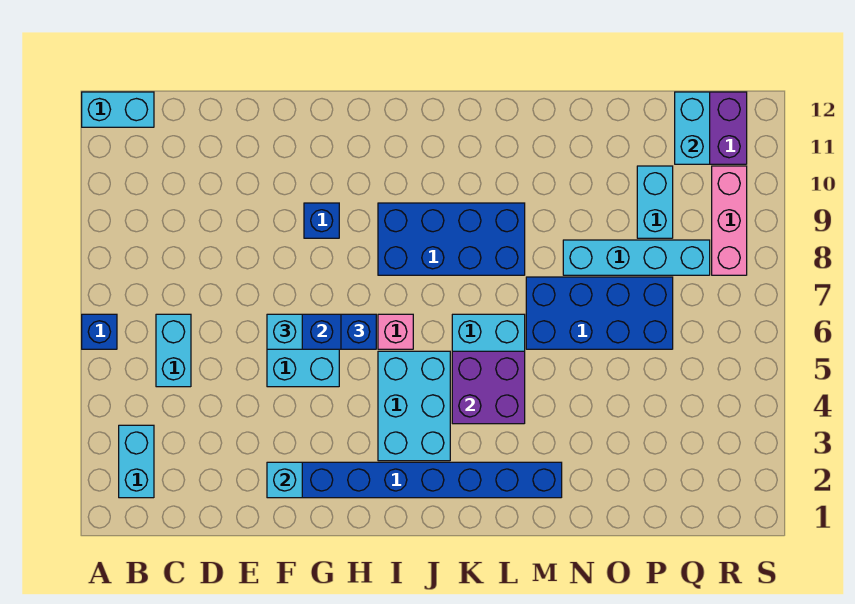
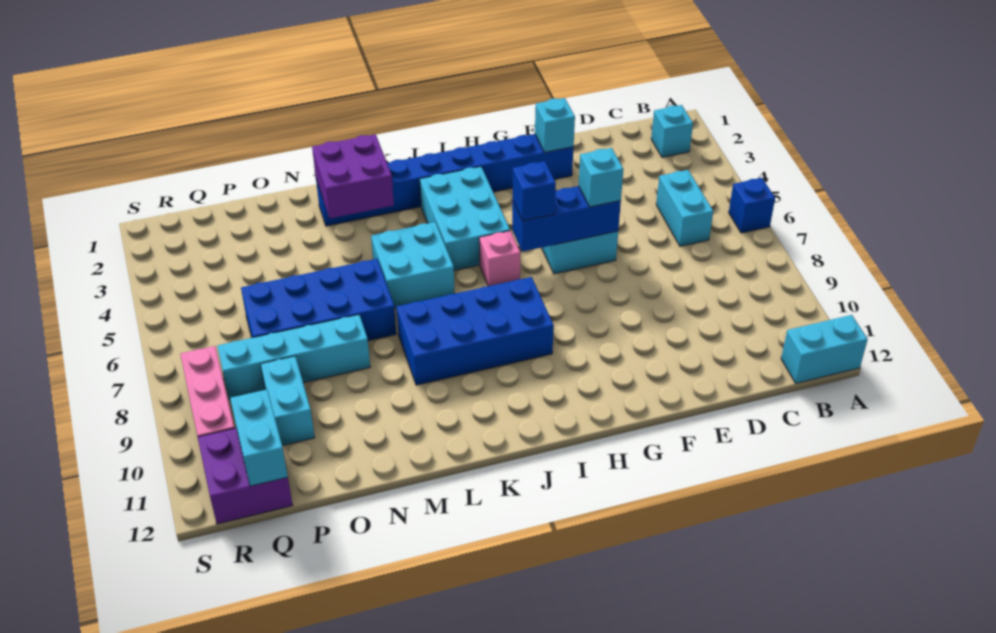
cyan 1x2 brick [119,425,154,498] -> cyan 1x1 brick [651,105,693,157]
blue 1x1 brick [304,203,339,238] -> none
purple 2x2 brick [452,351,525,424] -> purple 2x2 brick moved to [312,134,394,218]

